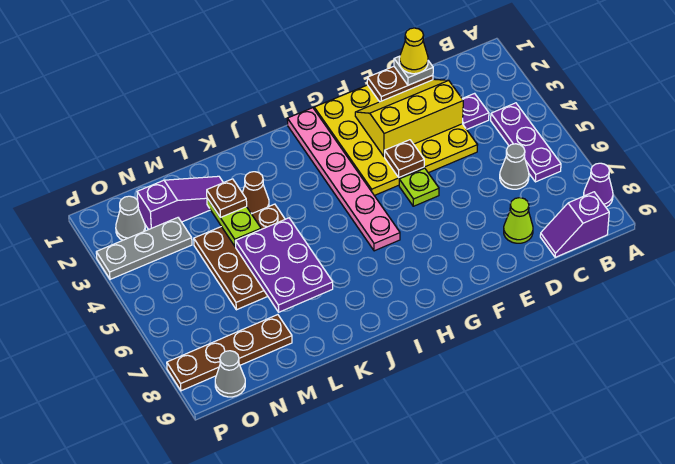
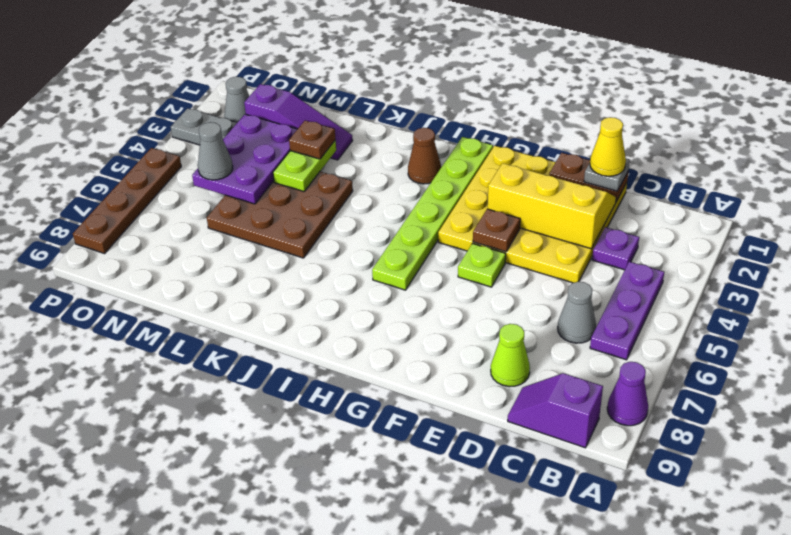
pink 1x6 plate [287,108,400,251] -> lime 1x6 plate [372,137,493,290]
brown 1x1 cone [242,172,269,214] -> brown 1x1 cone moved to [408,128,441,184]
purple 2x3 plate [235,218,333,312] -> purple 2x3 plate moved to [192,114,297,204]
brown 1x4 plate [167,315,292,391] -> brown 1x4 plate turned to [73,148,181,254]
grey 1x1 cone [215,351,245,397] -> grey 1x1 cone moved to [198,122,233,180]

